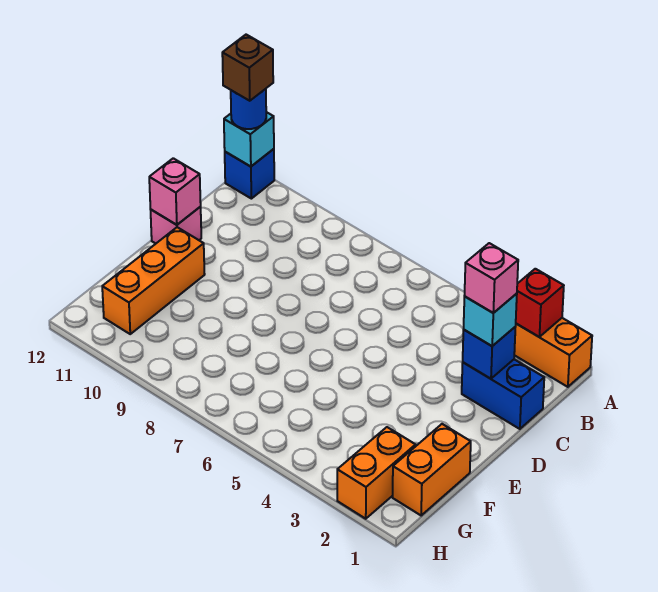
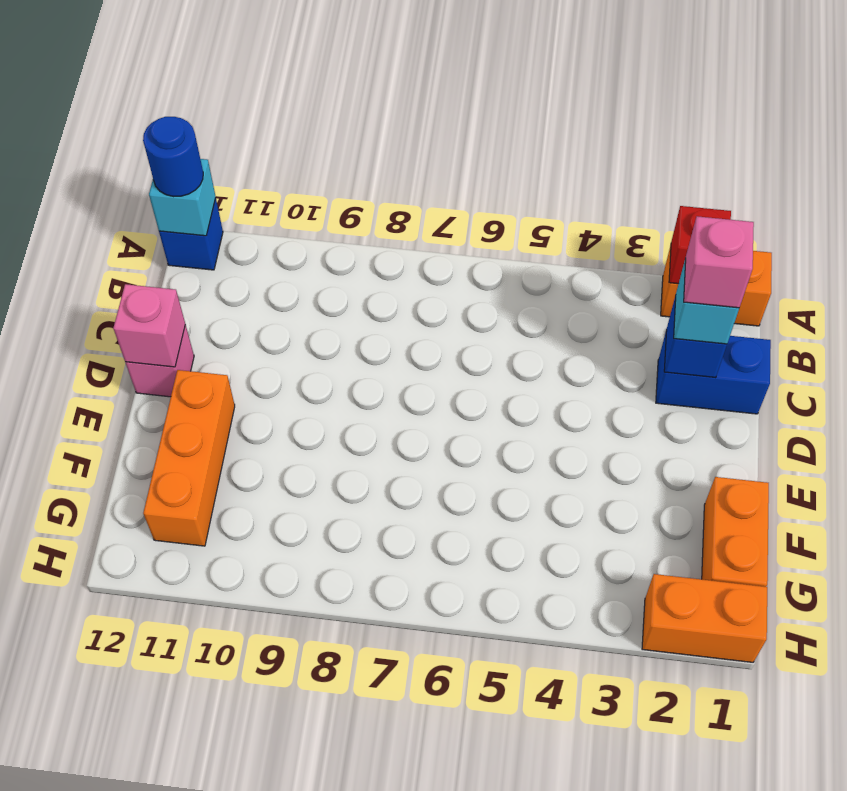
brown 1x1 brick [222,35,273,101] -> none
orange 1x2 brick [337,427,416,519] -> orange 1x2 brick turned to [642,574,767,662]

